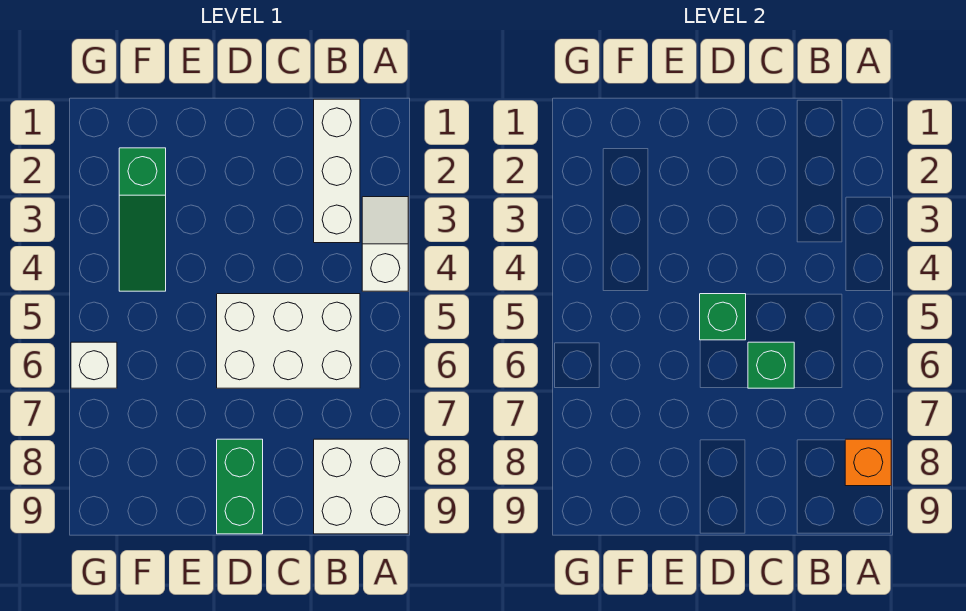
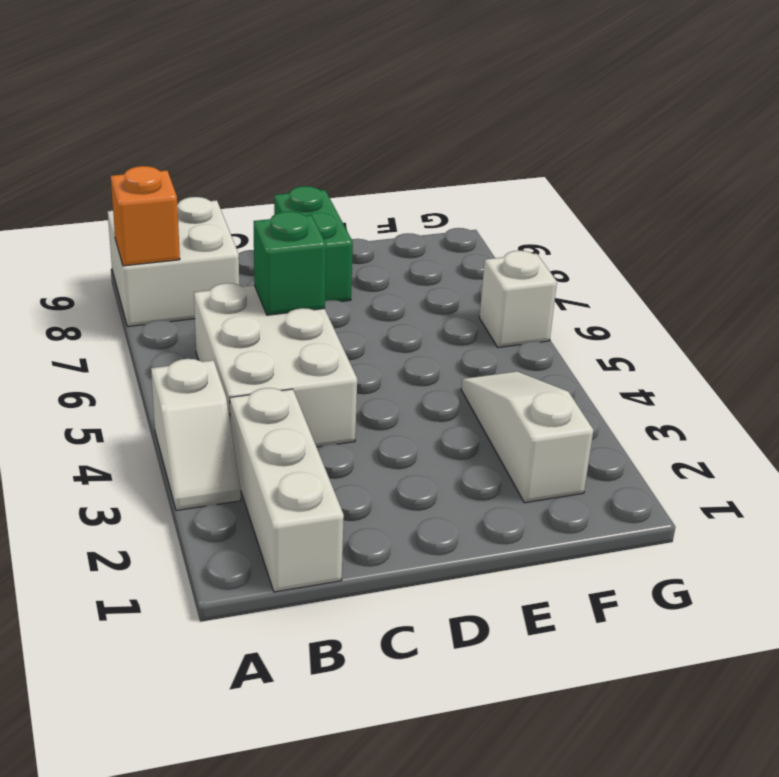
white 2x3 brick [217,294,360,388] -> white 2x3 brick turned to [194,283,357,447]
green 1x1 brick [700,294,746,340] -> none
green 1x3 slope [119,148,166,291] -> white 1x3 slope [461,372,593,503]

